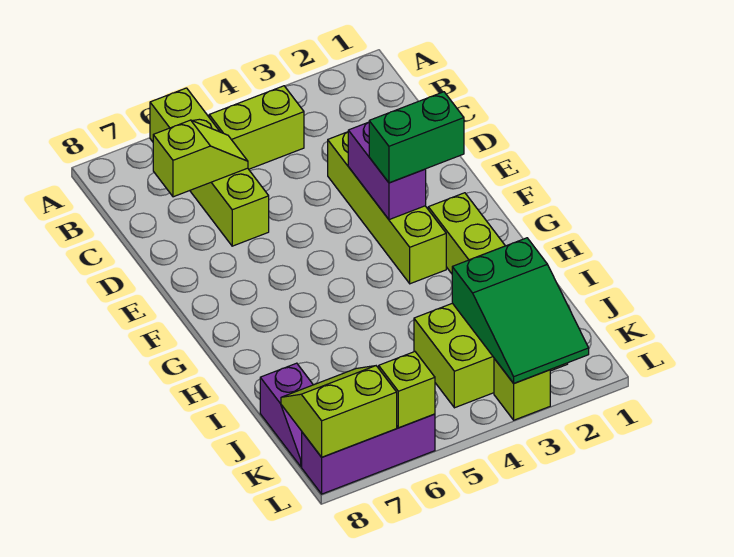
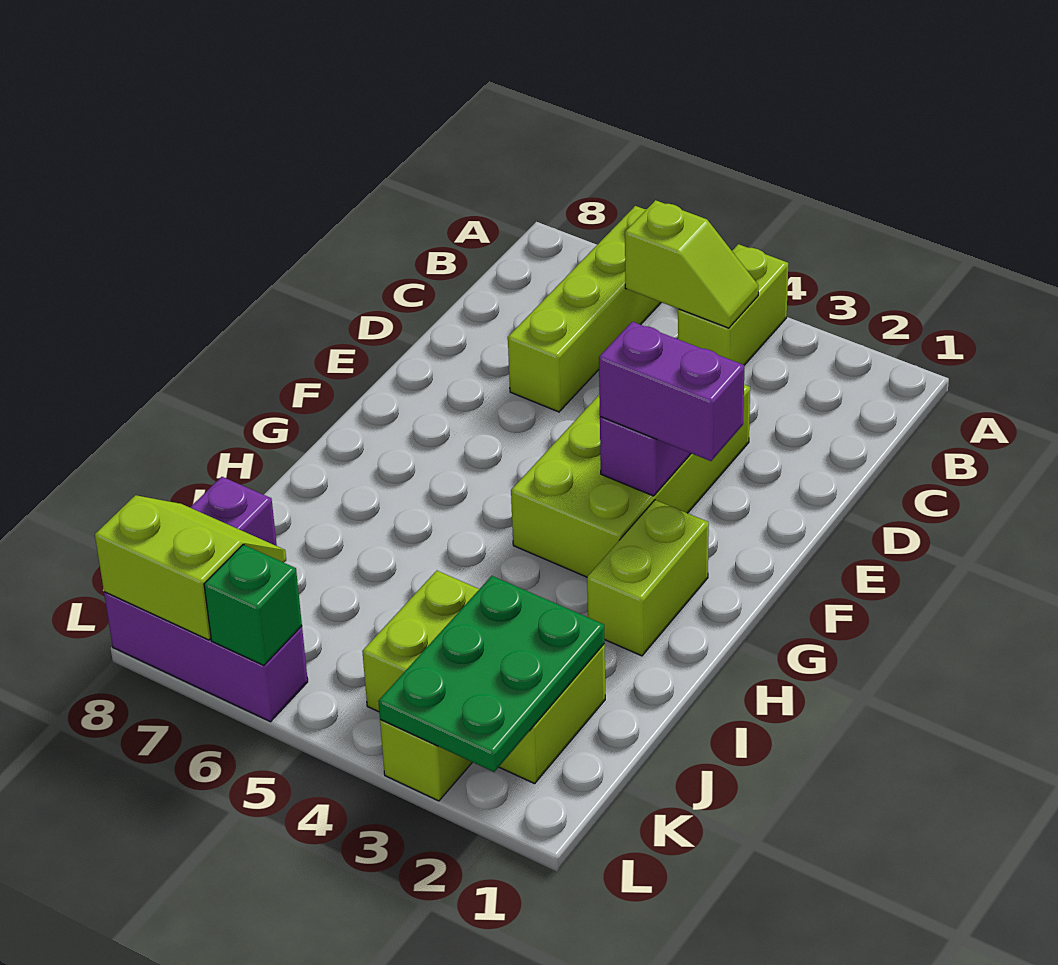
lime 1x2 brick [209,86,304,169] -> lime 1x2 brick turned to [678,244,788,365]
lime 1x2 slope [153,120,248,197] -> lime 1x2 slope moved to [625,200,758,328]
lime 1x4 brick [328,132,446,284] -> lime 2x4 brick [511,385,750,577]
green 1x2 brick [369,92,464,183] -> purple 1x2 brick [599,322,745,461]
green 2x3 slope [452,238,589,383] -> green 2x3 plate [378,576,605,772]
lime 1x1 brick [379,352,435,428] -> green 1x1 brick [204,545,302,665]

